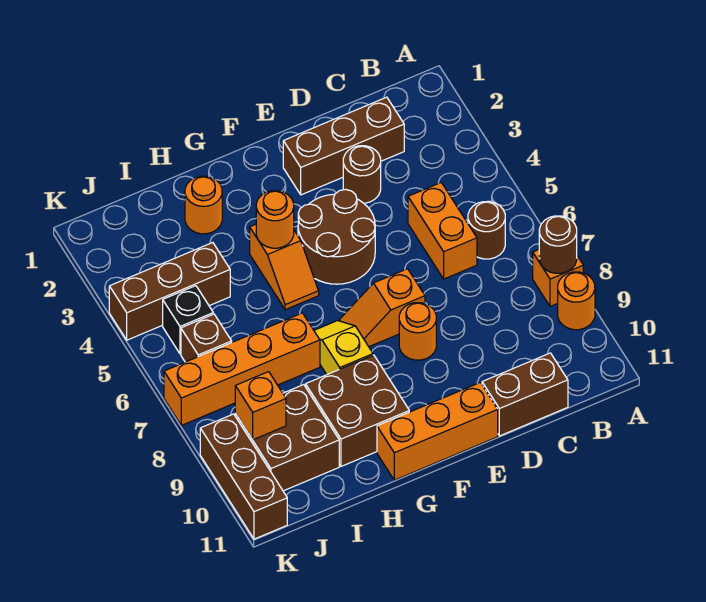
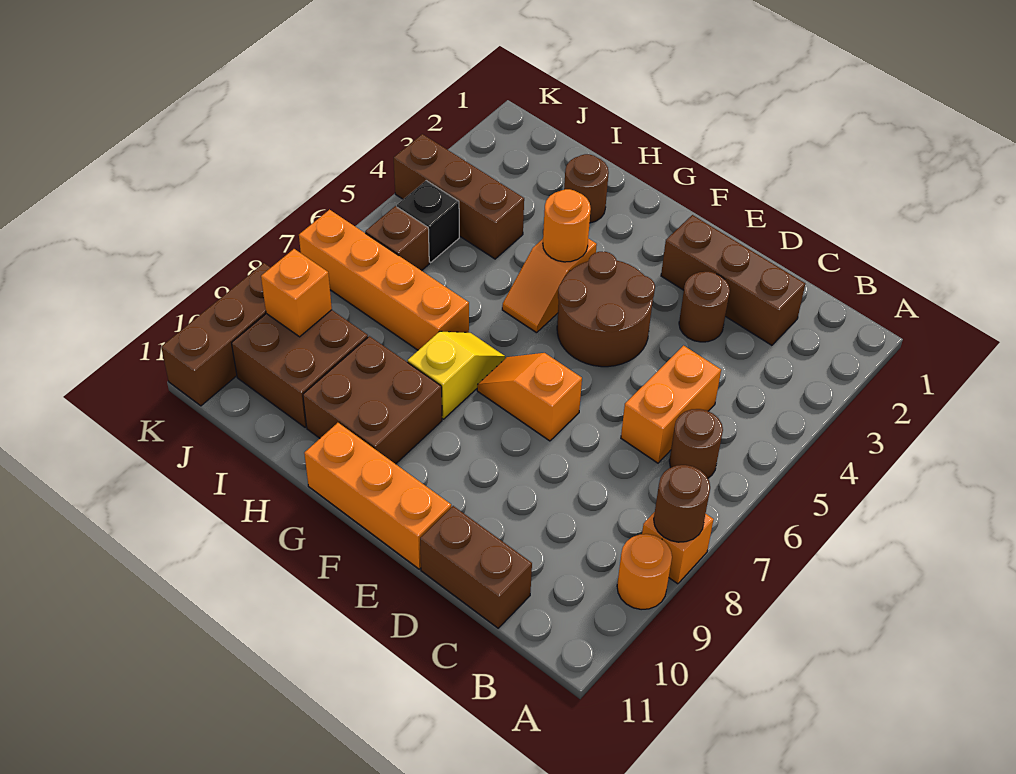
orange 1x1 round brick [399,303,436,360] -> none
orange 1x1 round brick [185,176,222,234] -> brown 1x1 round brick [564,154,609,223]

